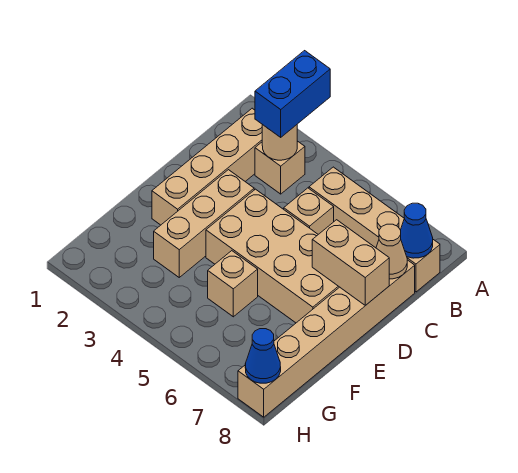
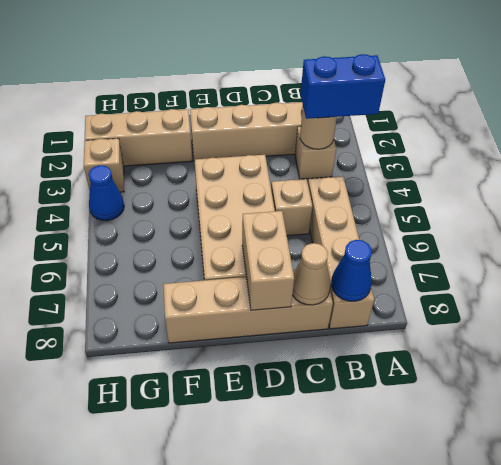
tan 1x6 brick [238,260,415,417] -> tan 1x4 brick [164,277,333,343]
tan 1x3 brick [154,170,254,277] -> tan 1x3 brick moved to [85,109,192,166]
tan 1x1 brick [208,251,258,317] -> tan 1x1 brick moved to [84,138,124,192]
blue 1x1 cone [245,329,281,383] -> blue 1x1 cone moved to [89,165,124,221]

